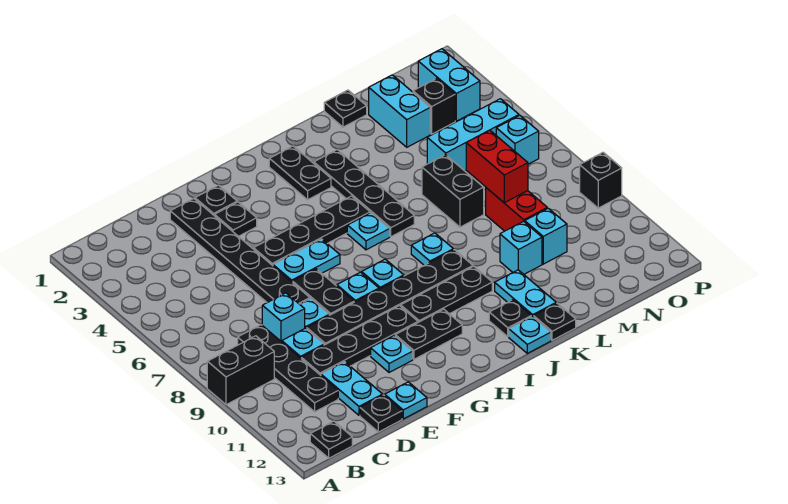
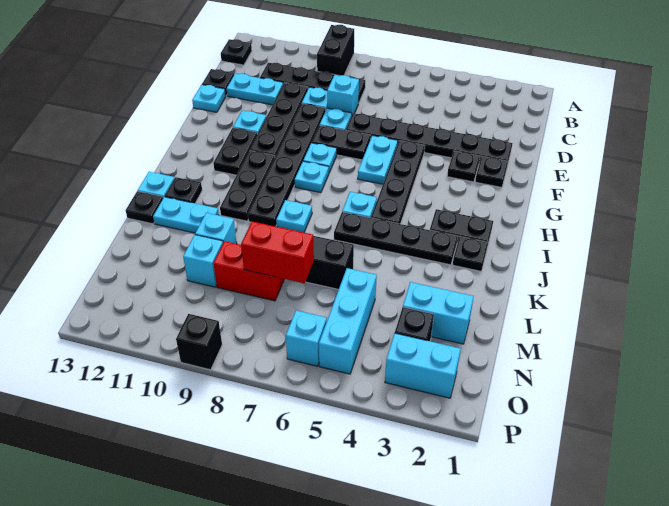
black 1x1 plate [324,90,367,127] -> black 1x1 plate moved to [453,237,488,271]

